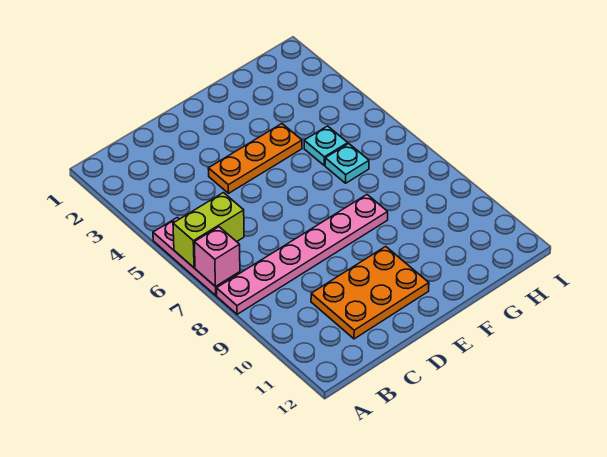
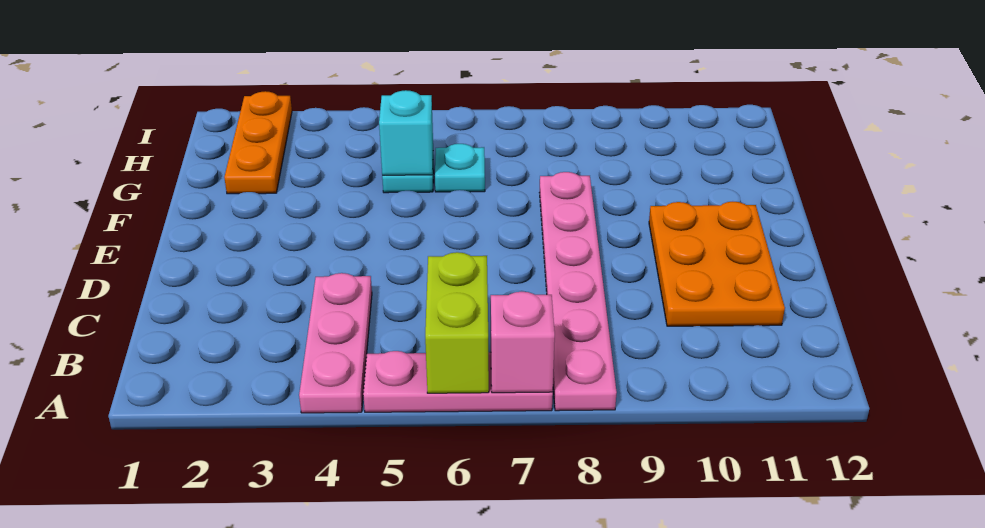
none -> pink 1x3 plate [299,273,372,413]
orange 1x3 plate [208,124,302,193] -> orange 1x3 plate moved to [224,91,292,194]
none -> cyan 1x1 brick [379,90,433,175]

